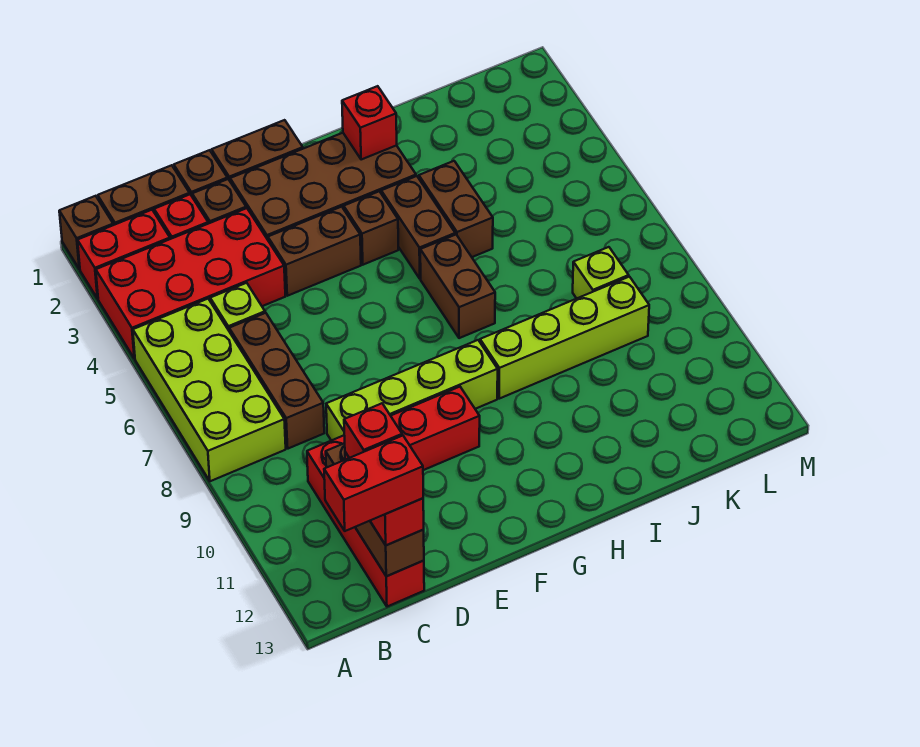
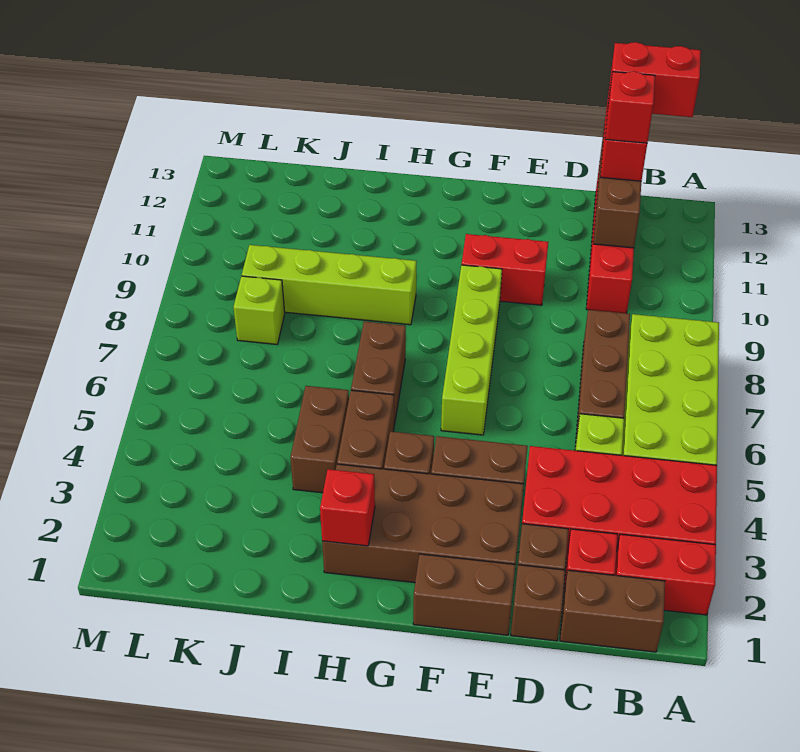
brown 1x1 brick [59,196,113,269] -> none
lime 1x4 brick [326,340,498,441] -> lime 1x4 brick turned to [441,265,502,435]

